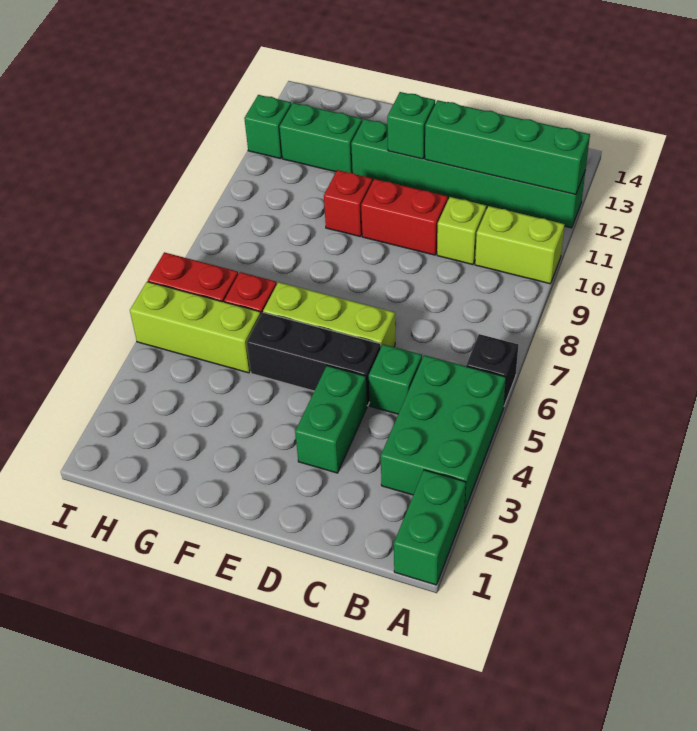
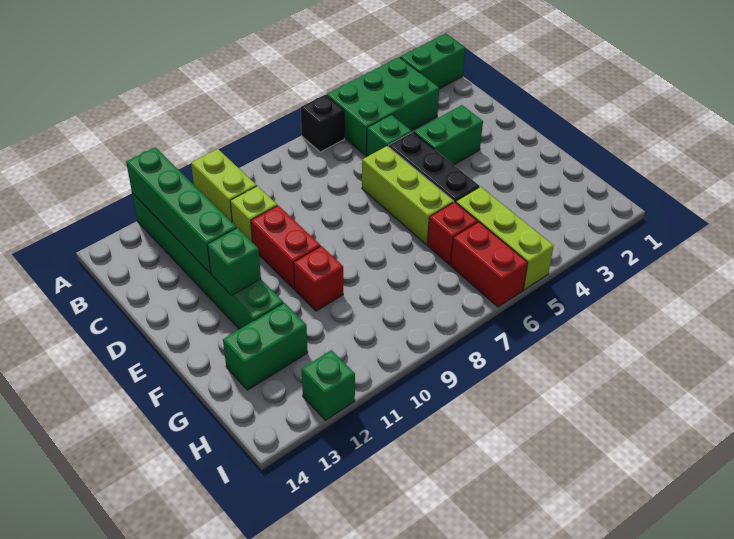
green 1x2 brick [280,103,362,173] -> green 1x2 brick turned to [223,303,308,390]

